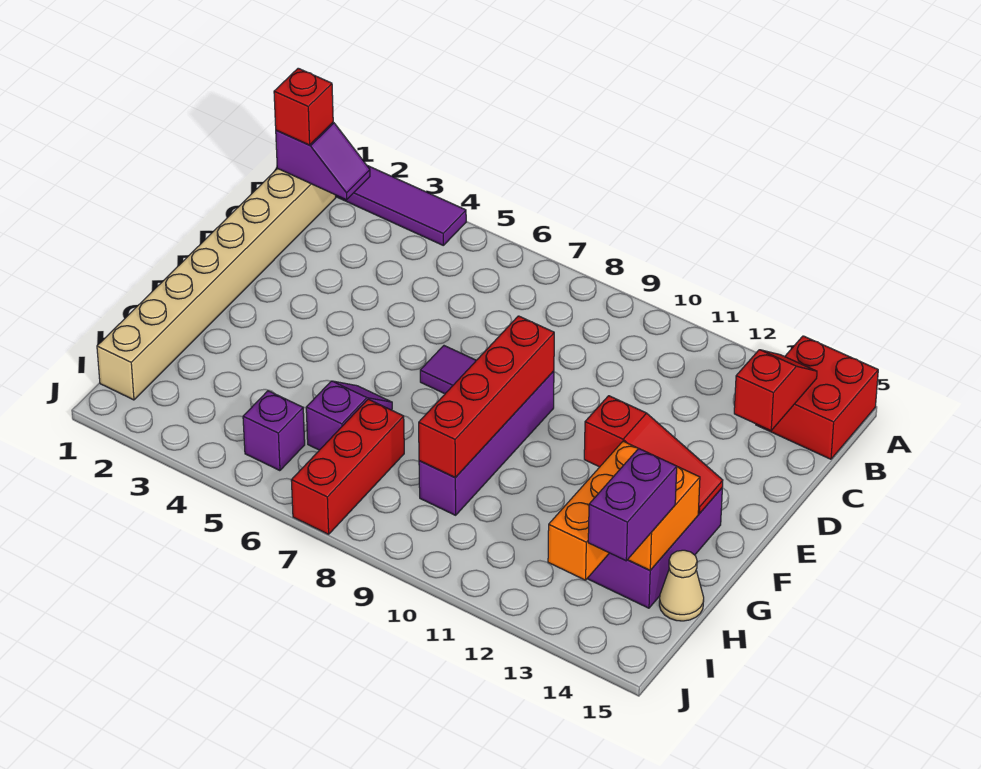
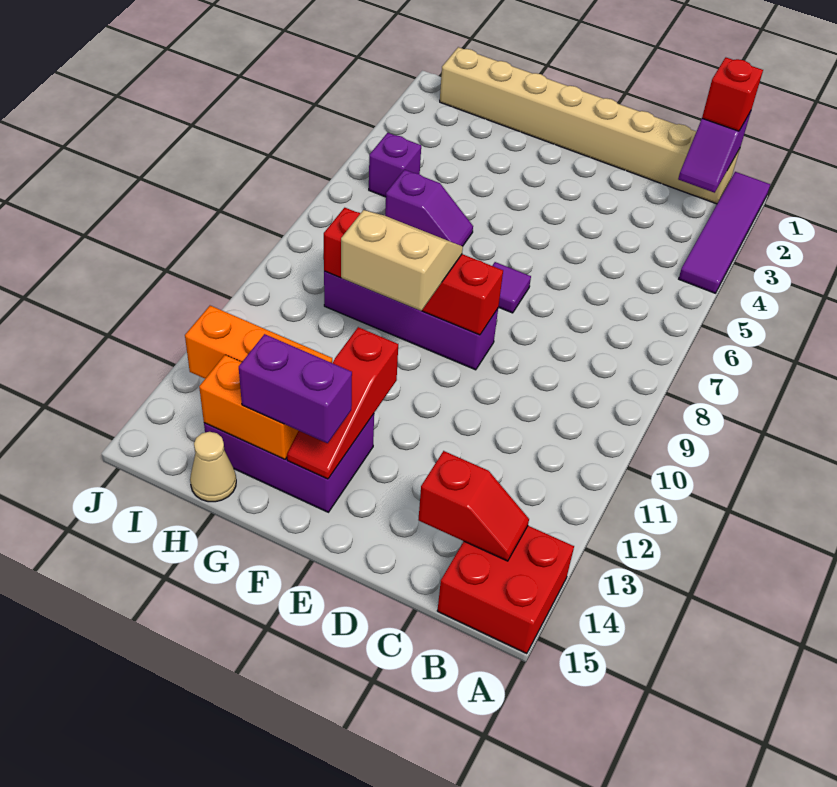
none -> tan 2x2 slope [341,210,463,311]
red 1x3 brick [291,399,404,534] -> none
purple 1x2 brick [588,448,677,561] -> purple 1x2 brick moved to [239,334,352,443]

